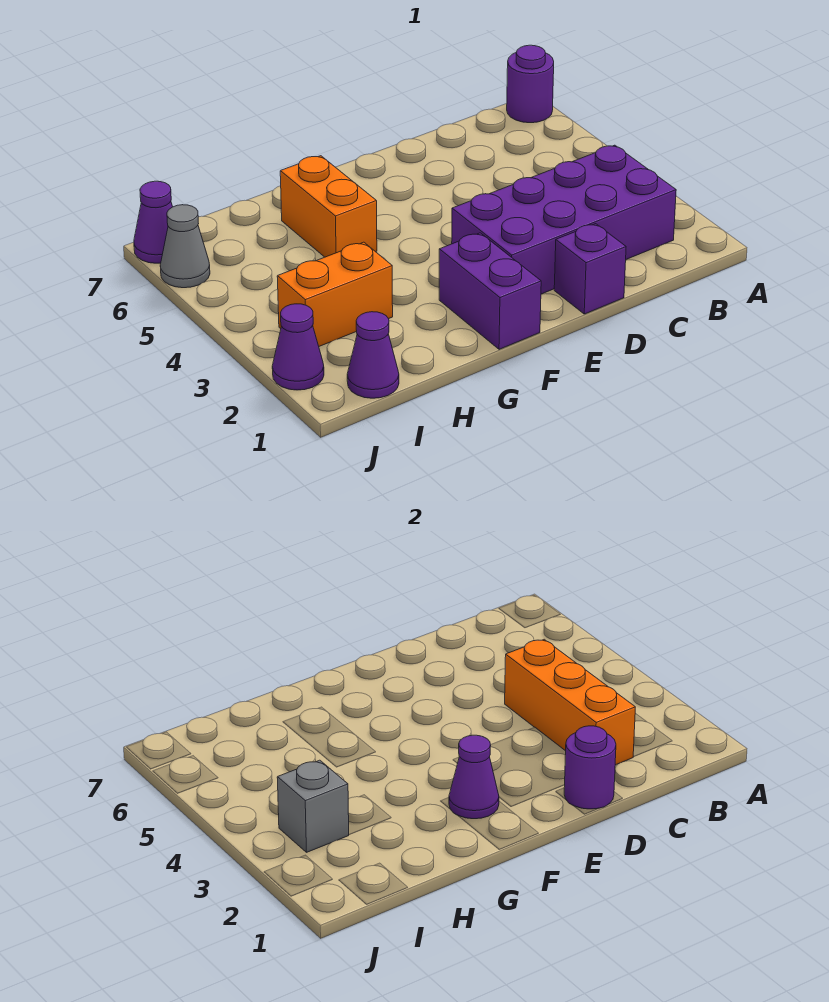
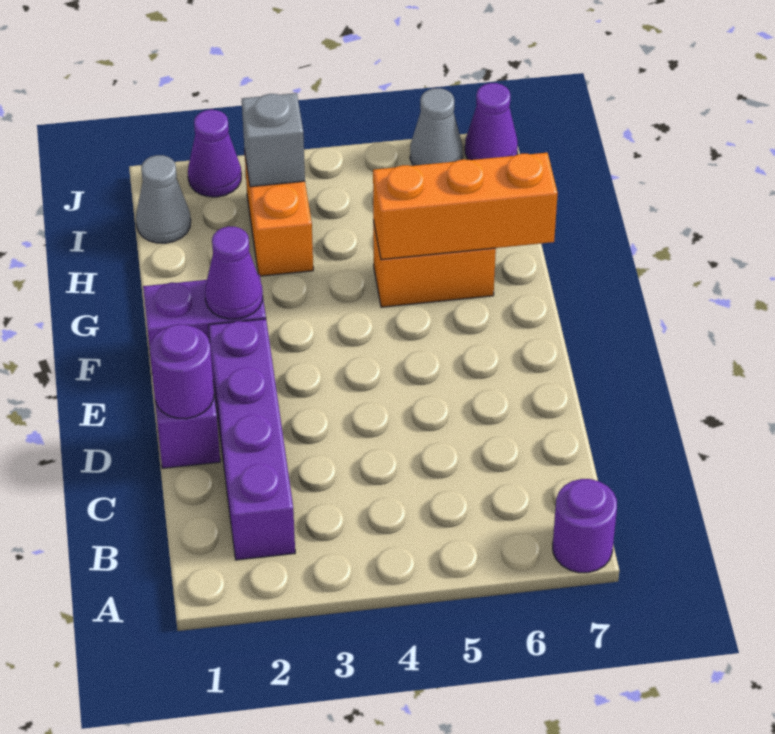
purple 2x4 brick [452,145,676,294] -> purple 1x4 brick [209,319,295,560]
orange 1x3 brick [505,639,635,765] -> orange 1x3 brick moved to [373,153,558,260]
purple 1x1 cone [347,312,399,398] -> grey 1x1 cone [136,155,191,243]

